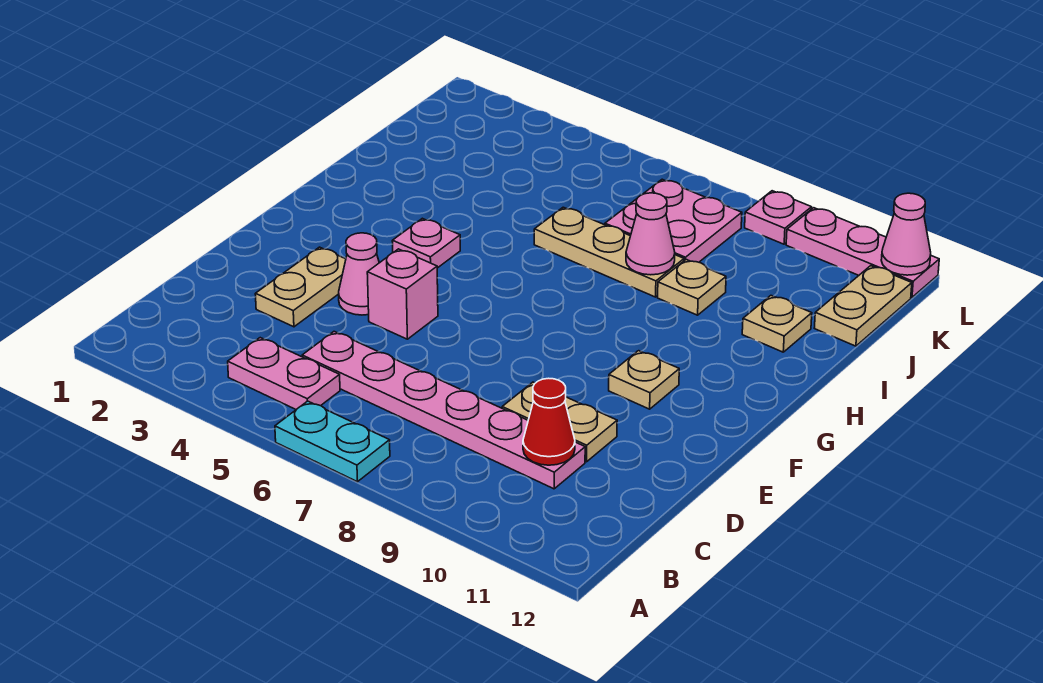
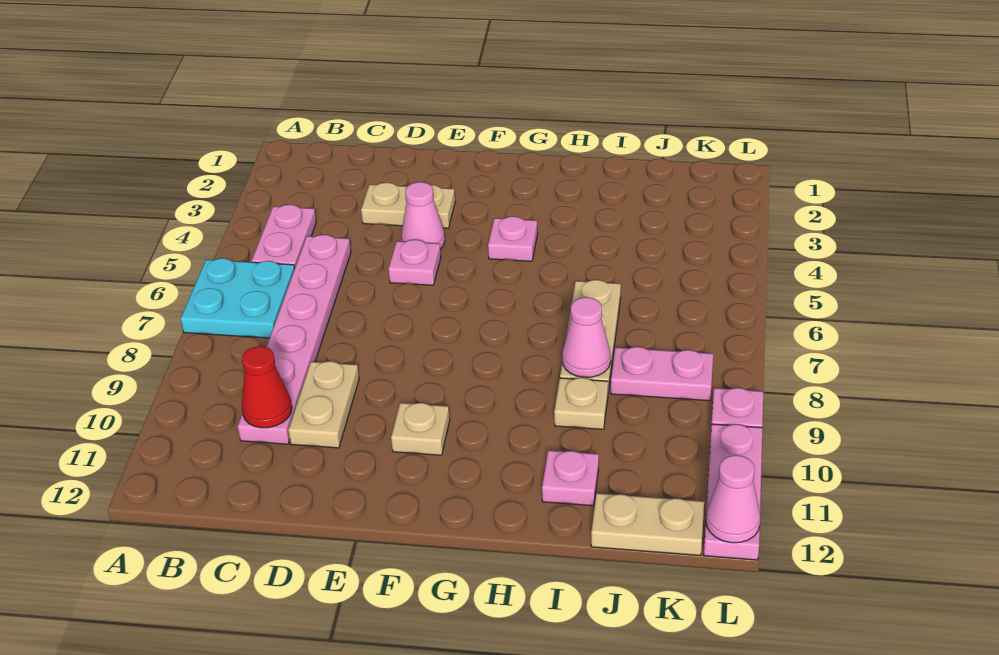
cyan 1x2 plate [275,401,390,482] -> cyan 2x2 plate [181,258,295,338]
pink 1x1 brick [367,249,438,339] -> pink 1x1 plate [388,240,441,285]
tan 1x1 plate [742,296,812,352] -> pink 1x1 plate [542,450,599,506]
pink 2x2 plate [605,179,742,262] -> pink 1x2 plate [611,347,713,401]

